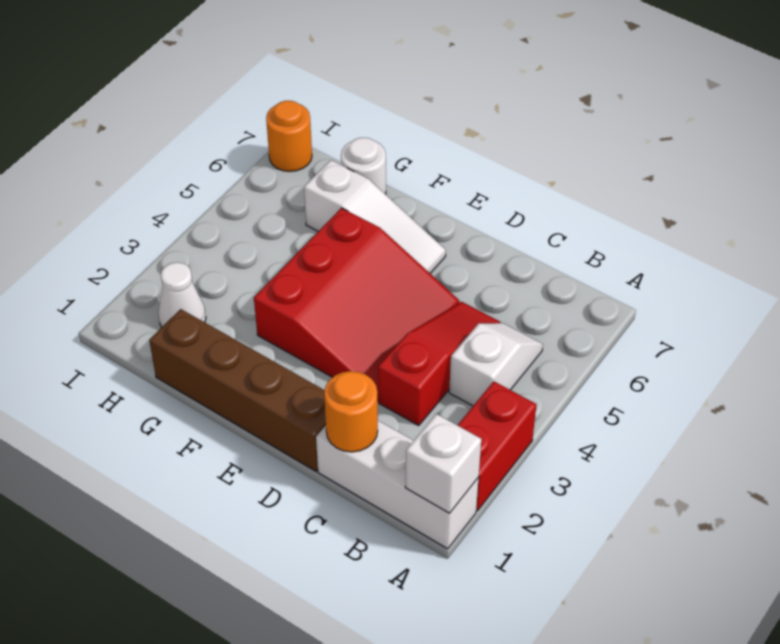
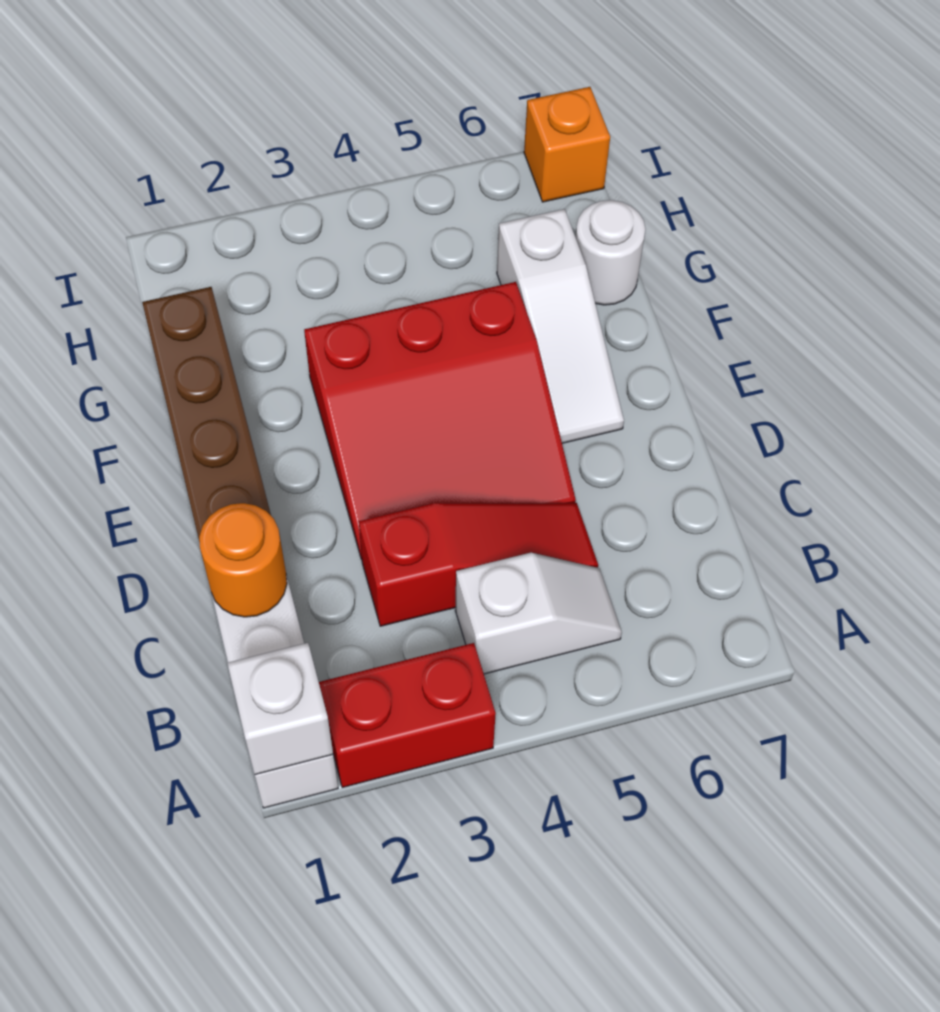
white 1x1 cone [158,262,206,327] -> none
orange 1x1 round brick [266,101,312,172] -> orange 1x1 brick [524,87,610,202]

